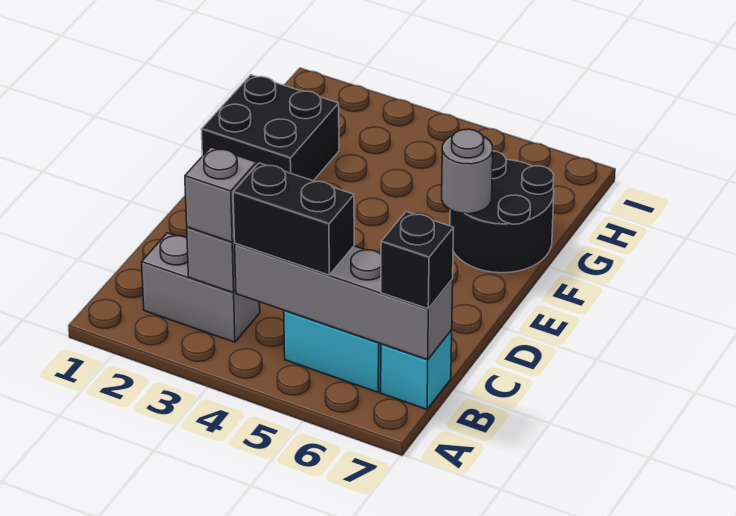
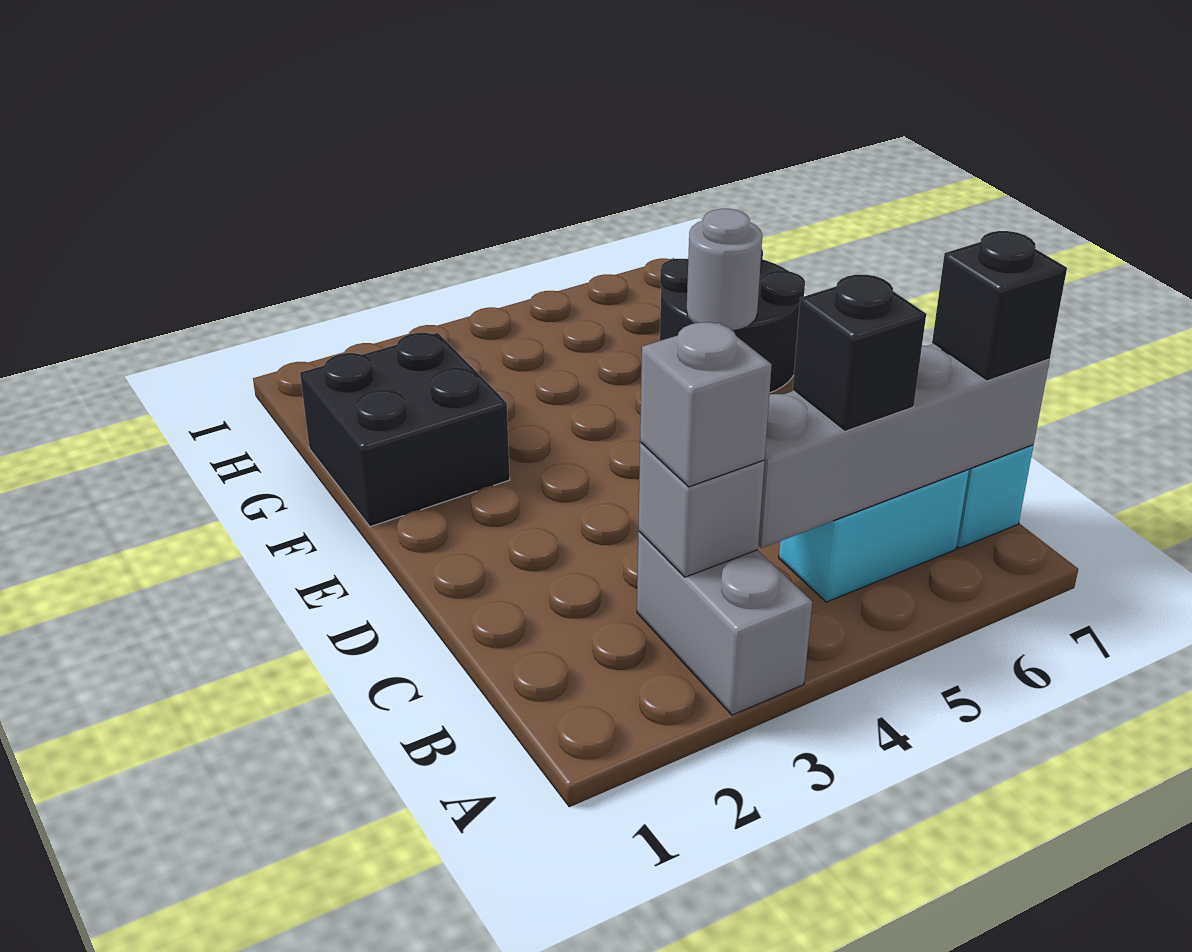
grey 1x2 brick [142,233,260,342] -> grey 1x2 brick turned to [637,532,812,715]
black 1x2 brick [233,163,354,275] -> black 1x1 brick [793,275,926,432]

